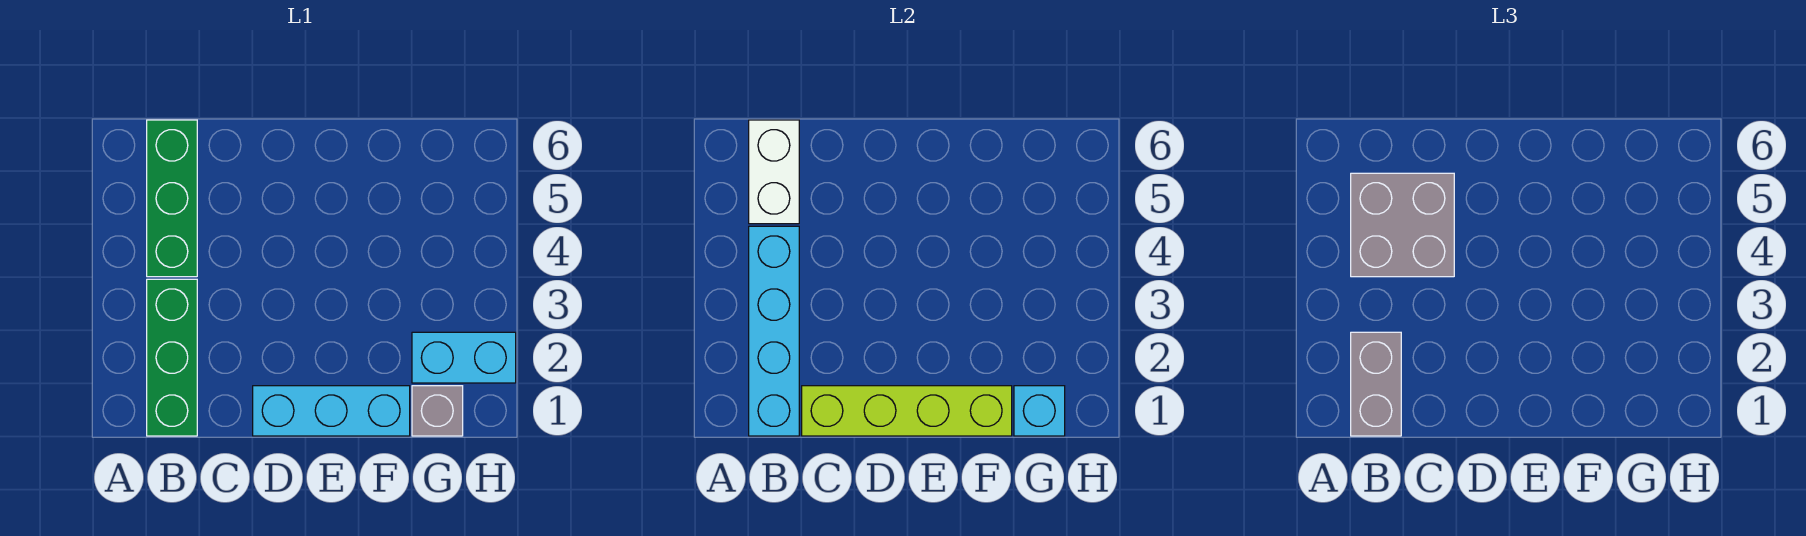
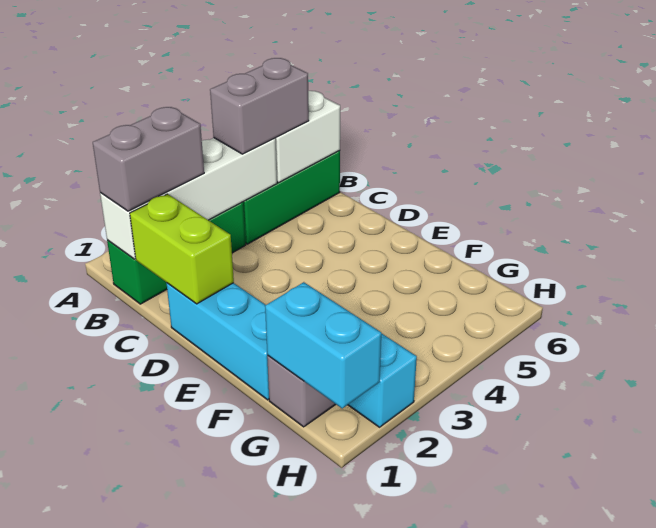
cyan 1x4 brick [749,226,799,436] -> white 1x4 brick [100,138,277,259]
grey 2x2 brick [1351,173,1454,277] -> grey 1x2 brick [210,58,309,154]
lime 1x4 brick [802,386,1012,436] -> lime 1x2 brick [130,194,234,304]
cyan 1x1 brick [1014,386,1065,436] -> cyan 1x2 brick [265,282,381,408]

